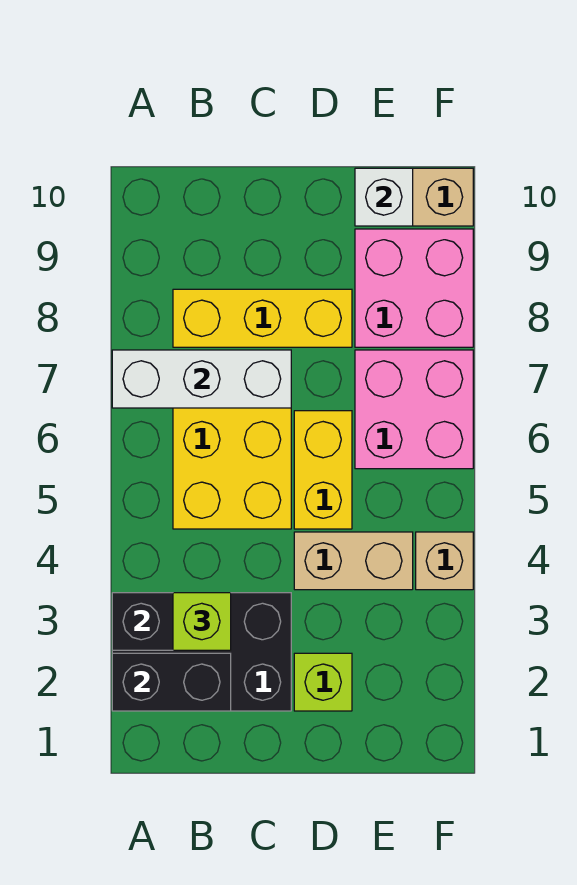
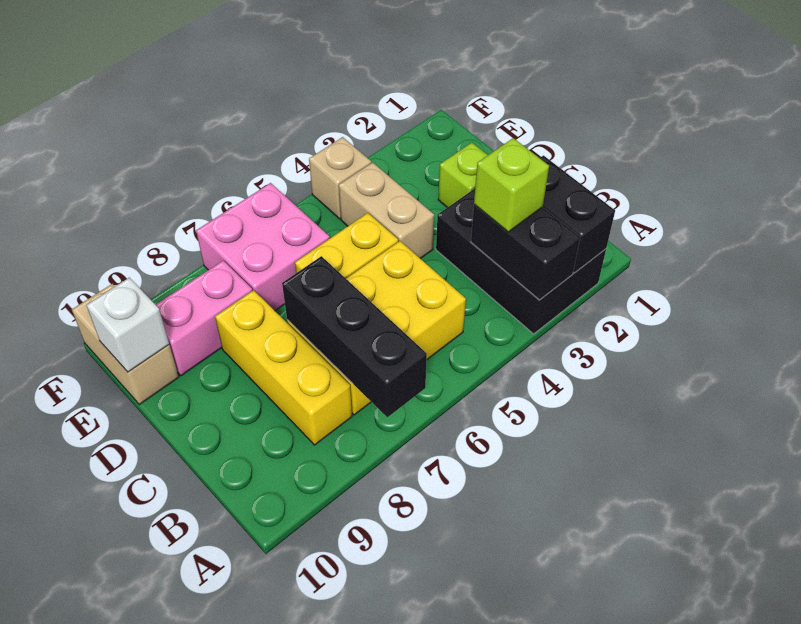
white 1x3 brick [112,350,291,408] -> black 1x3 brick [282,256,427,417]
pink 2x2 brick [355,229,473,347] -> pink 1x2 brick [156,261,252,376]

